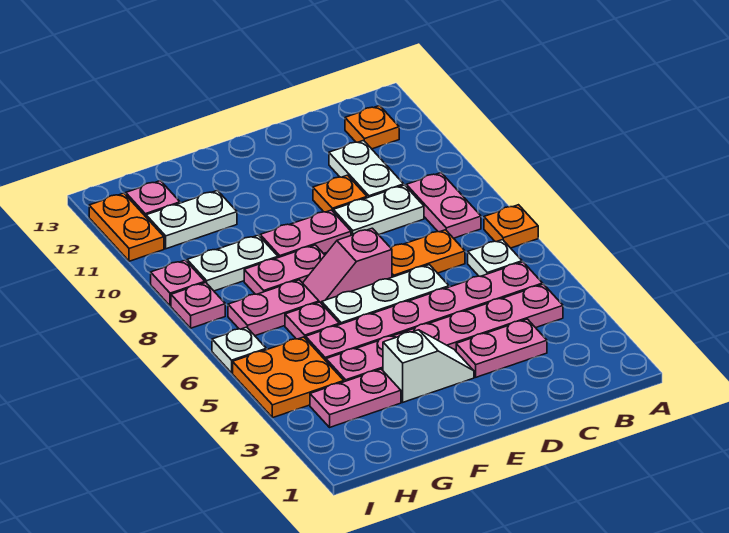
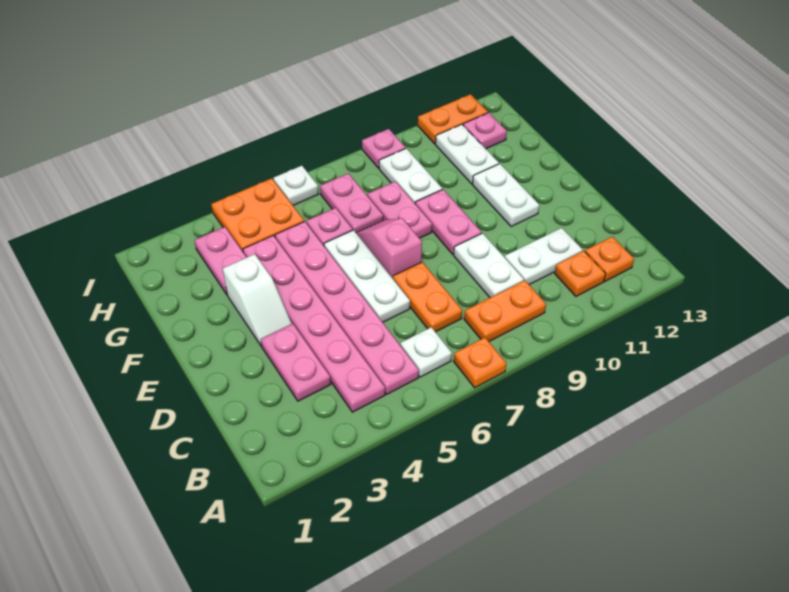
pink 1x2 plate [406,173,481,238] -> orange 1x2 plate [464,280,546,341]
orange 1x1 plate [313,175,367,212] -> orange 1x1 plate moved to [555,251,606,296]
none -> white 1x2 plate [472,164,539,227]
pink 1x1 plate [171,283,225,328] -> none

